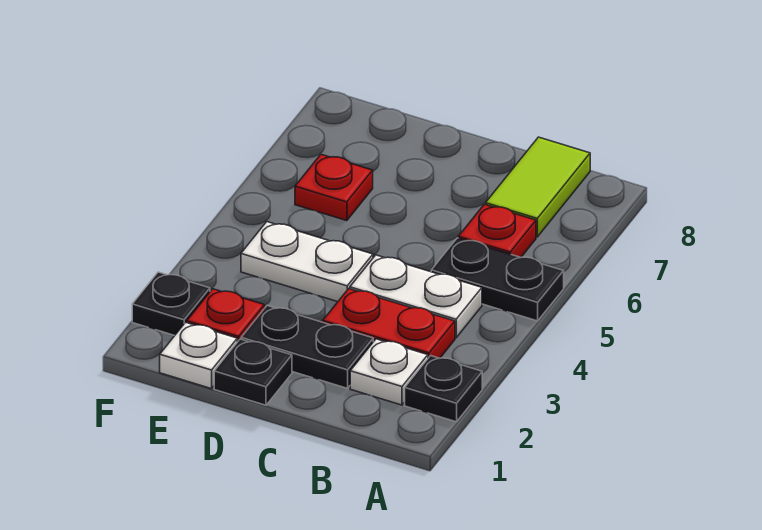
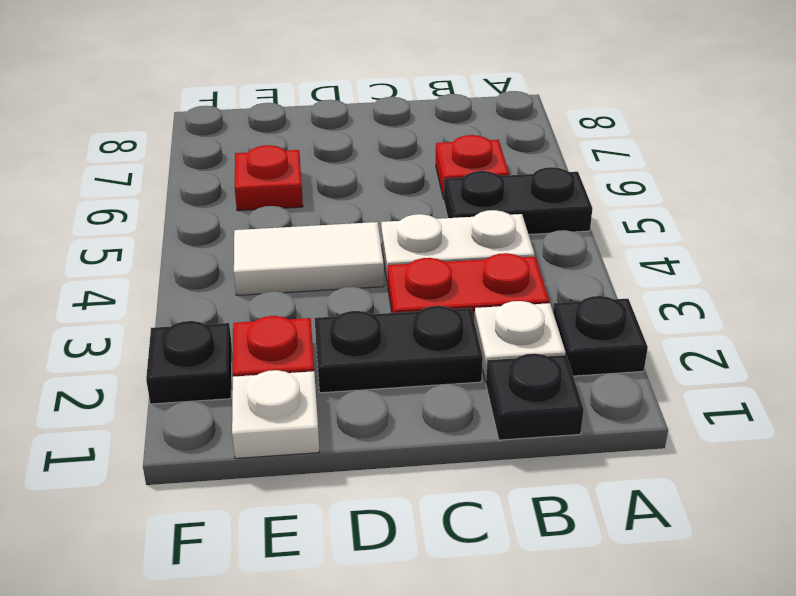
lime 1x2 tile [486,137,590,237] -> none
black 1x1 plate [214,339,292,405] -> black 1x1 plate moved to [486,354,584,440]
white 1x2 plate [241,222,373,302] -> white 1x2 tile [234,222,384,295]

